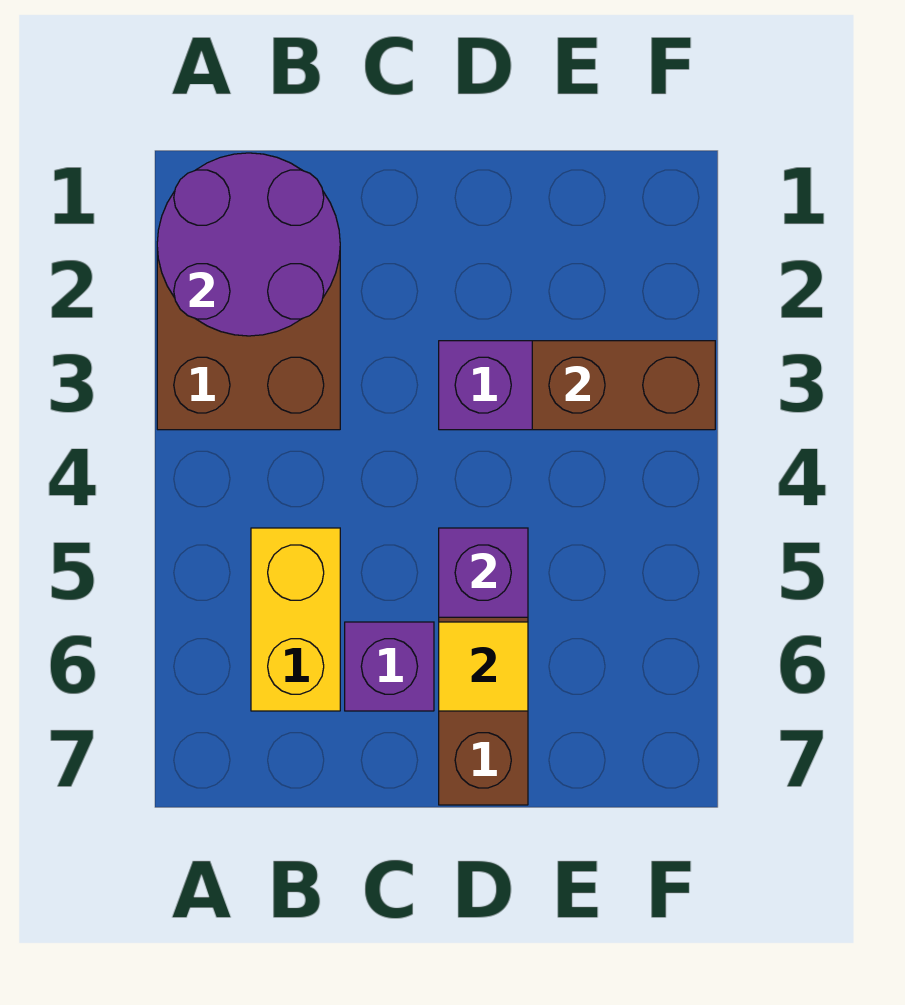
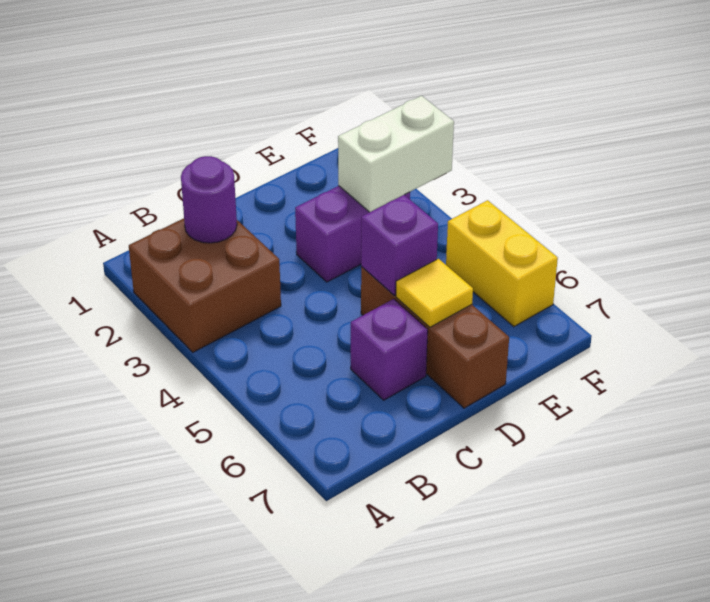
purple 2x2 round brick [157,153,340,336] -> purple 1x1 round brick [181,156,237,243]
yellow 1x2 brick [251,528,340,711] -> yellow 1x2 brick moved to [446,200,558,327]
brown 1x2 brick [532,341,715,430] -> white 1x2 brick [338,96,454,212]

